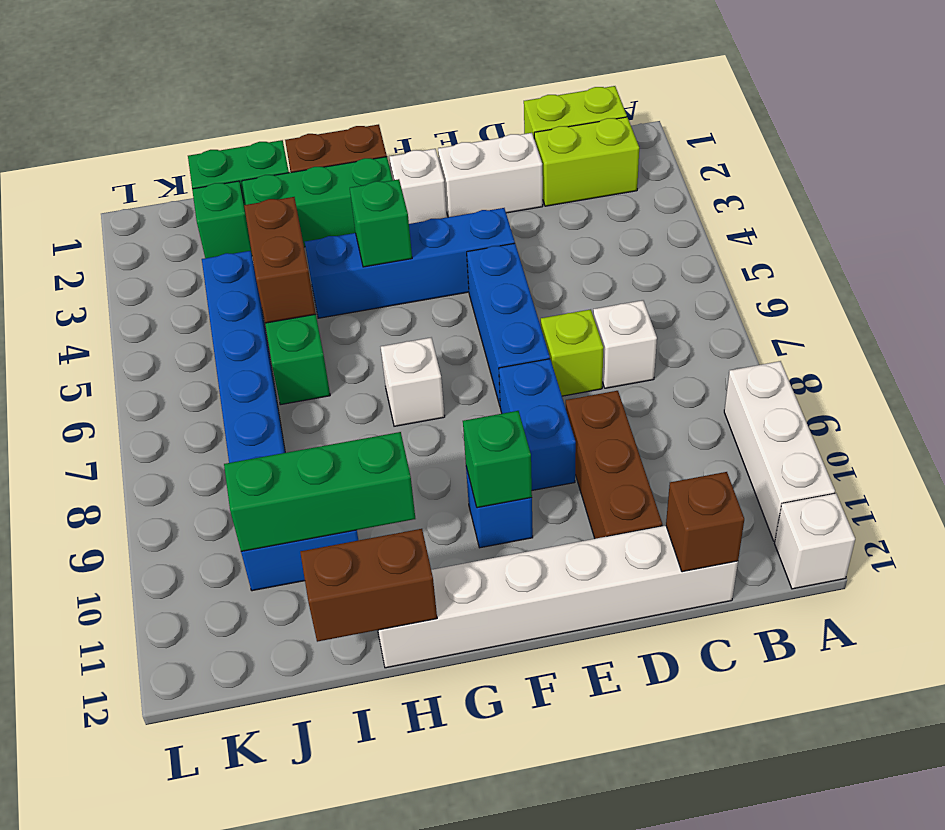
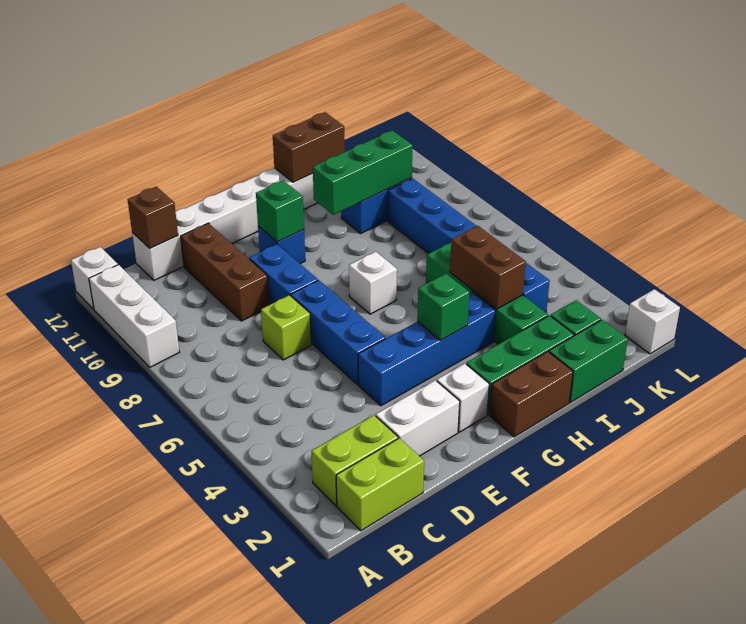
white 1x1 brick [593,300,657,388] -> white 1x1 brick moved to [625,289,680,354]

